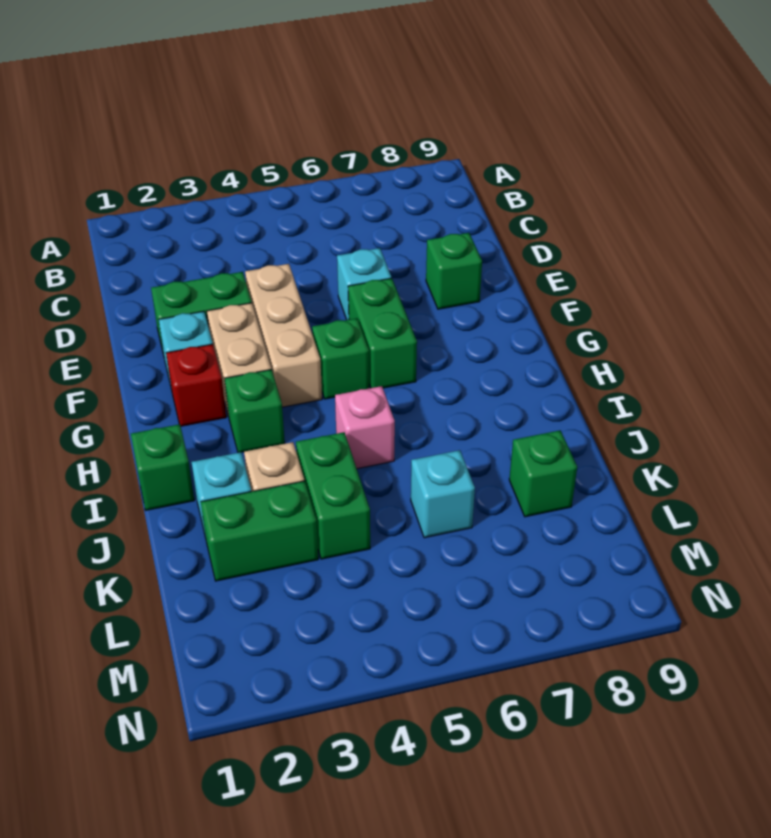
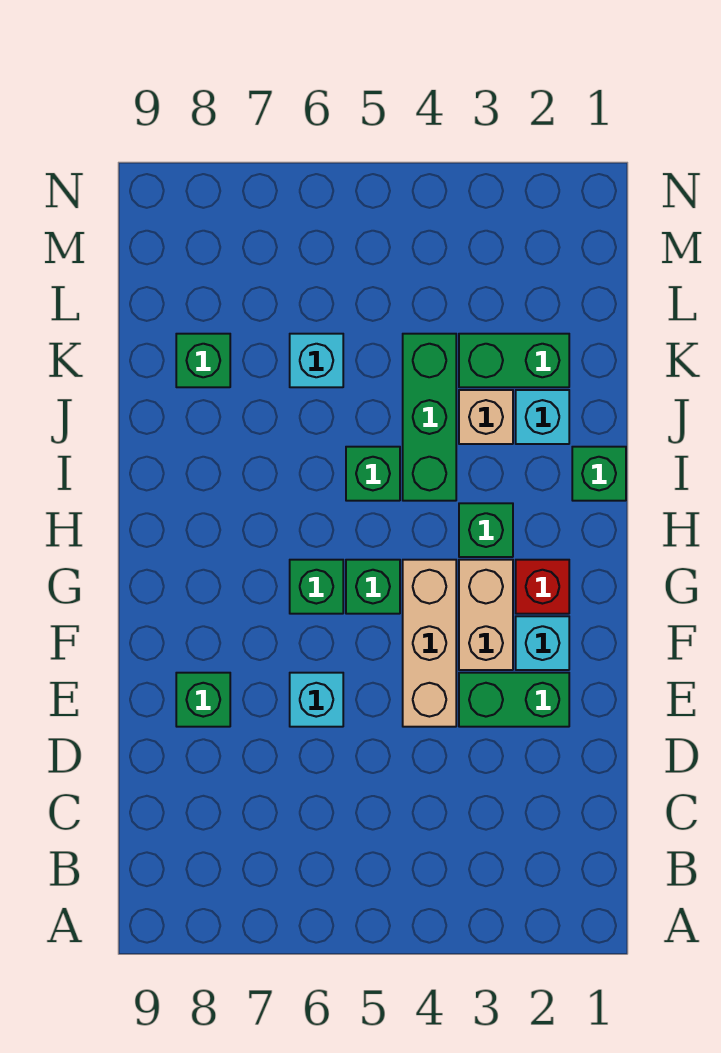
green 1x2 brick [348,278,417,388] -> green 1x1 brick [290,560,343,614]
pink 1x1 brick [335,386,395,469] -> green 1x1 brick [346,447,400,501]
green 1x2 brick [296,432,370,559] -> green 1x3 brick [403,334,456,501]

